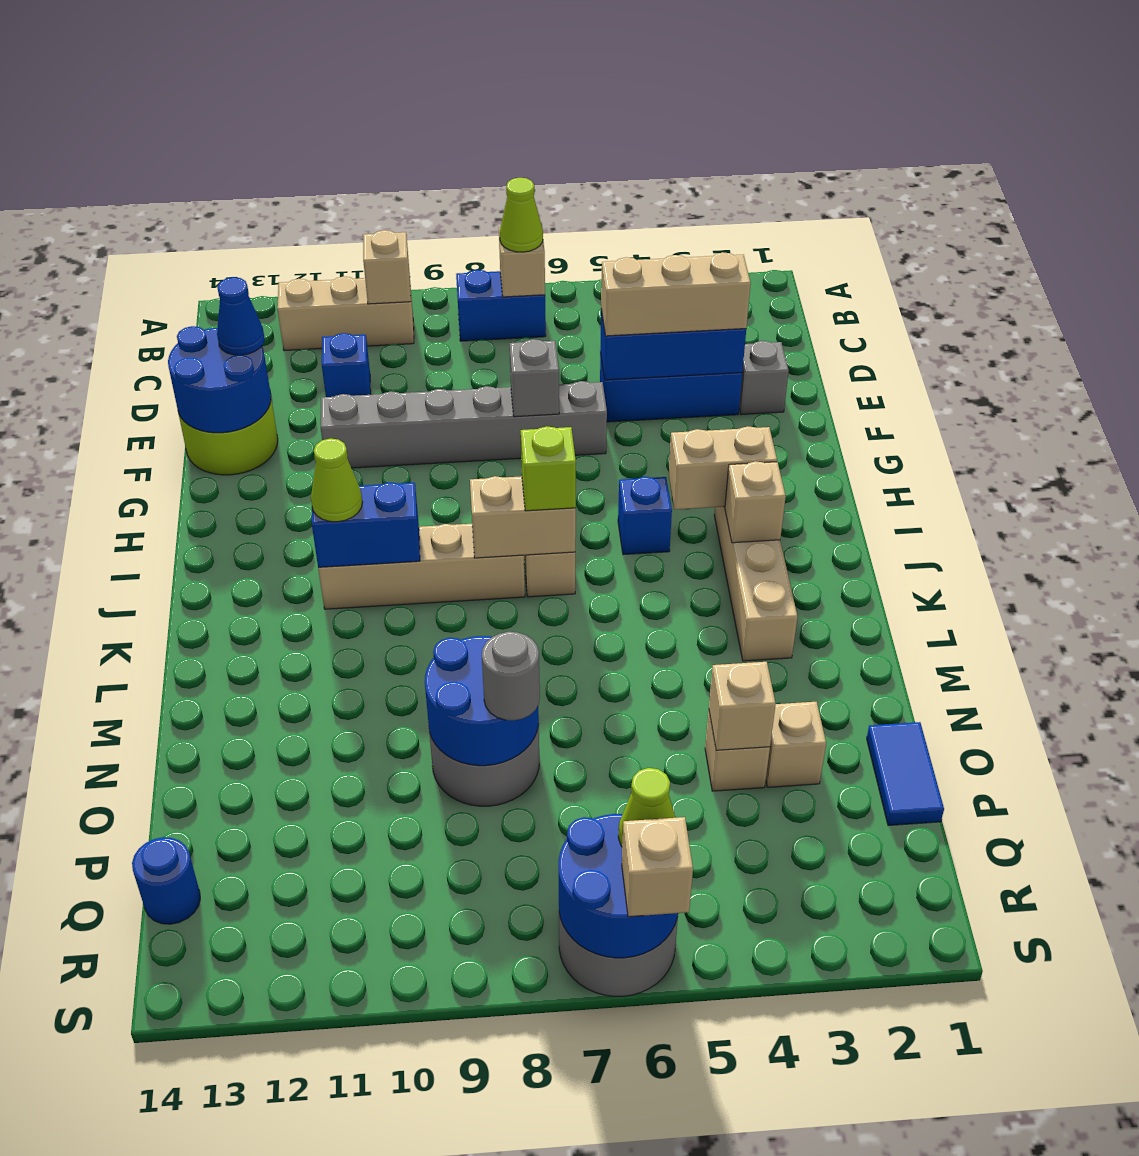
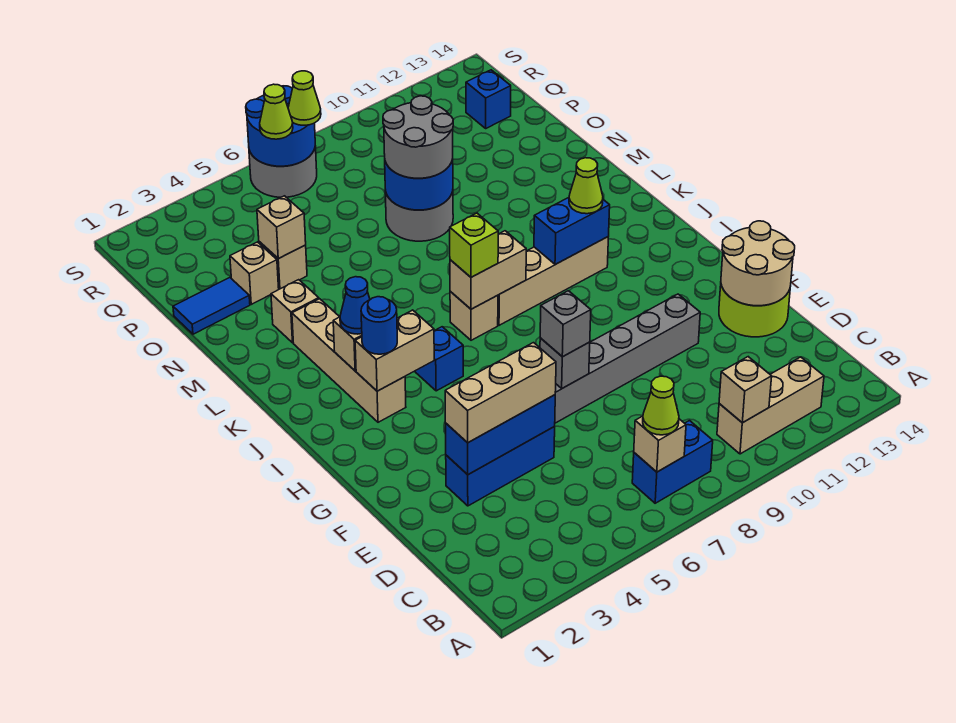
blue 1x1 brick [322,333,371,397] -> blue 1x1 brick moved to [466,70,511,128]
grey 1x1 brick [739,341,789,415] -> grey 1x1 brick moved to [540,291,591,357]
blue 2x2 round brick [168,326,271,433] -> tan 2x2 round brick [721,221,795,306]
blue 1x1 cone [217,277,265,355] -> blue 1x1 cone moved to [340,277,370,334]
blue 1x2 tile [867,722,944,826] -> blue 1x2 tile turned to [173,278,250,334]
grey 1x1 round brick [482,632,540,721] -> grey 2x2 round brick [383,96,453,178]
blue 1x1 round brick [132,837,200,924] -> blue 1x1 round brick moved to [361,297,397,354]
none -> lime 1x1 cone [288,71,321,125]
tan 1x1 brick [622,817,693,917] -> tan 1x1 brick moved to [271,280,319,343]

